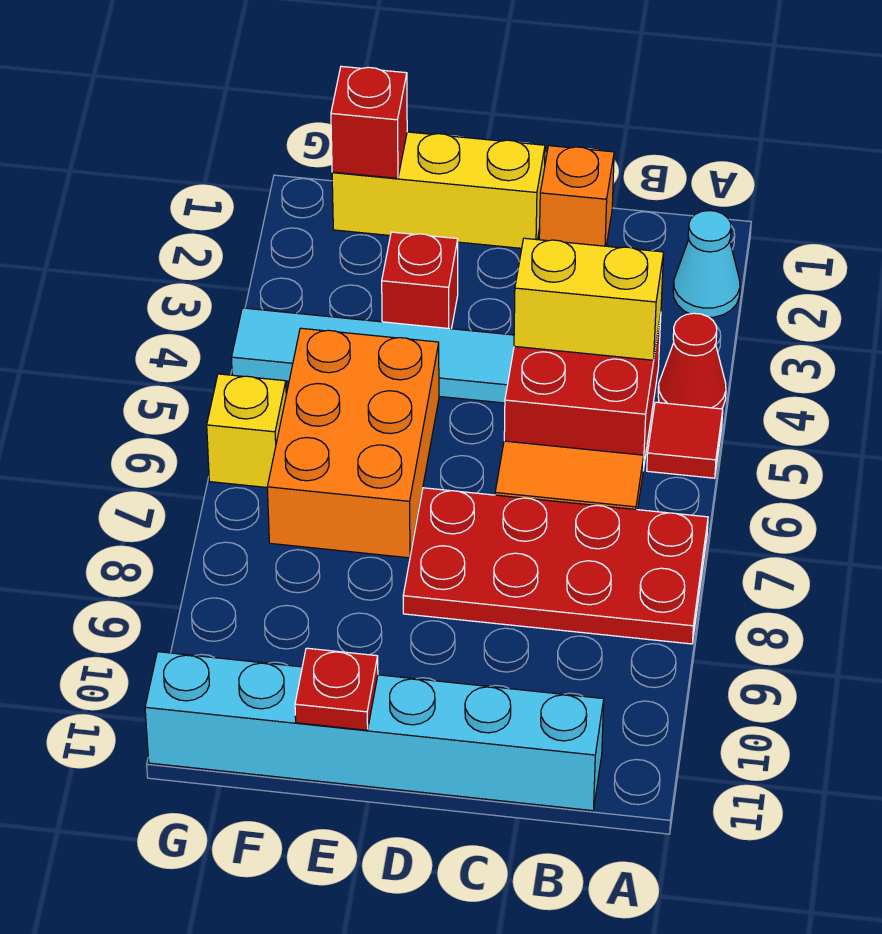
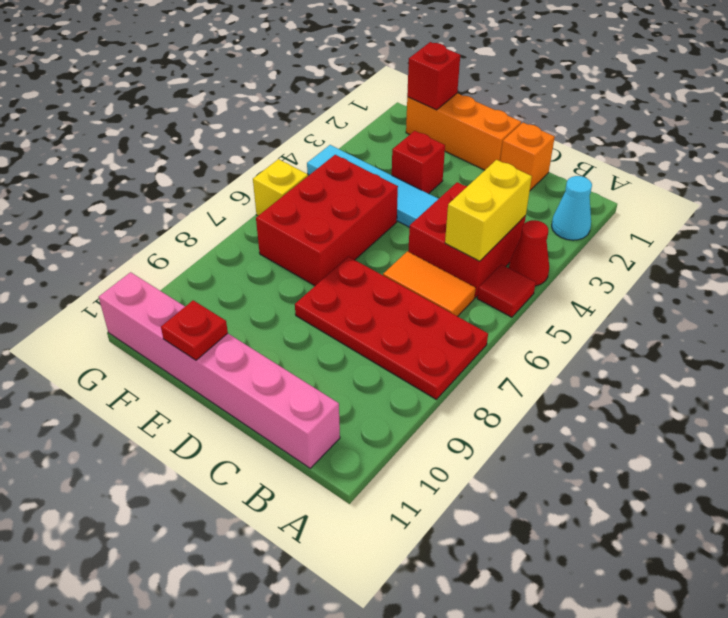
yellow 1x2 brick [514,238,664,360] -> yellow 1x2 brick turned to [445,160,532,261]
cyan 1x6 brick [145,652,604,811] -> pink 1x6 brick [99,272,340,468]
yellow 1x3 brick [332,132,545,248] -> orange 1x3 brick [406,93,521,170]
orange 2x3 brick [267,328,439,558] -> red 2x3 brick [256,155,398,286]

